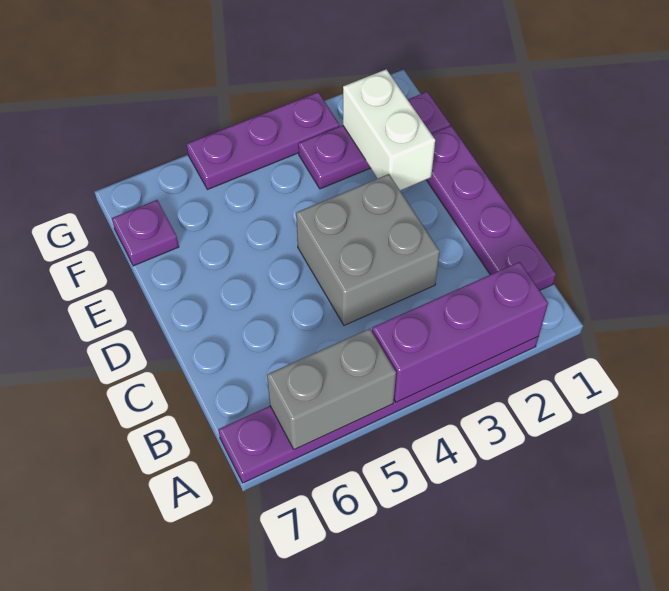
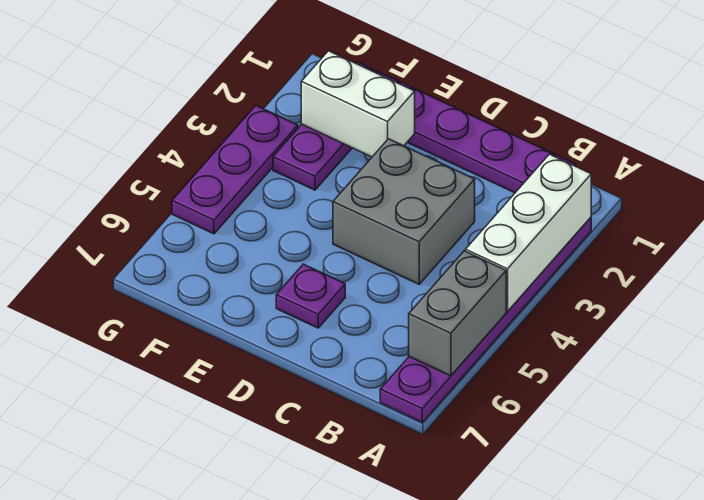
purple 1x3 brick [372,262,548,402] -> white 1x3 brick [466,154,591,311]
purple 1x1 plate [112,200,179,266] -> purple 1x1 plate moved to [276,264,345,328]

